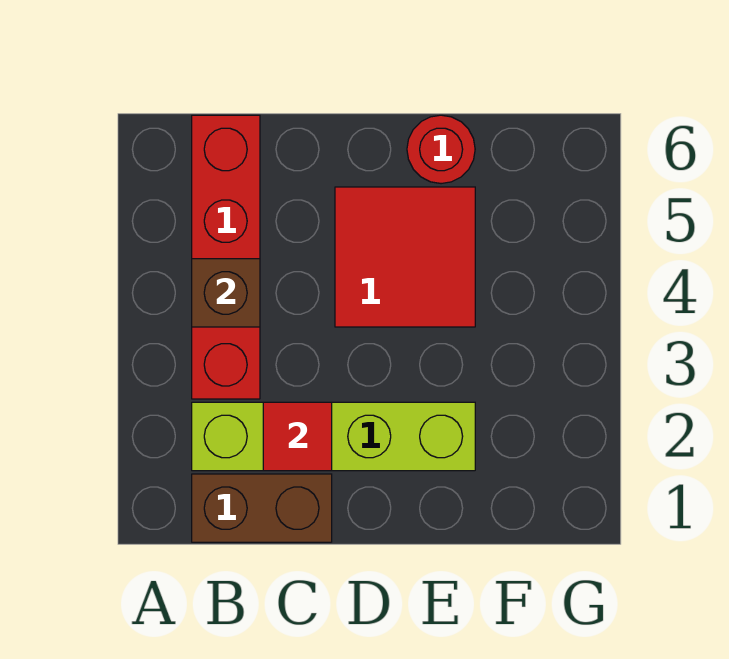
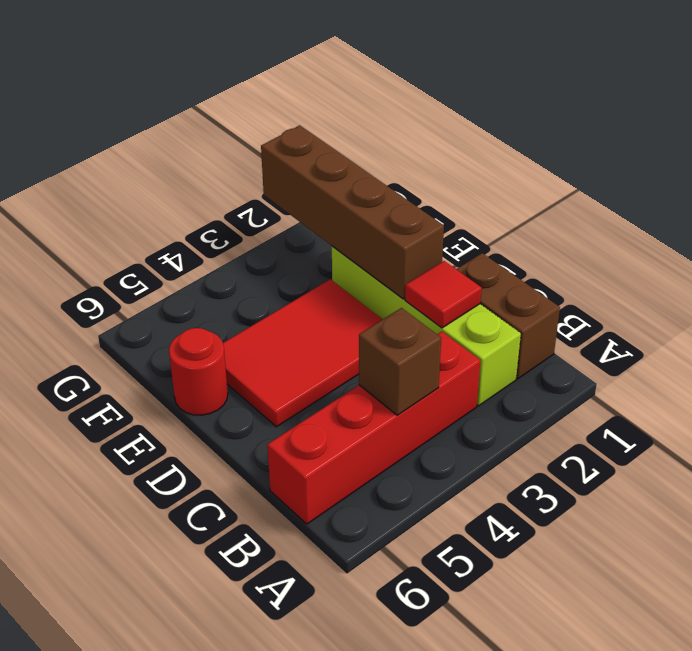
none -> brown 1x4 brick [261,125,444,299]
red 2x2 tile [335,187,475,327] -> red 2x3 tile [223,279,383,427]

